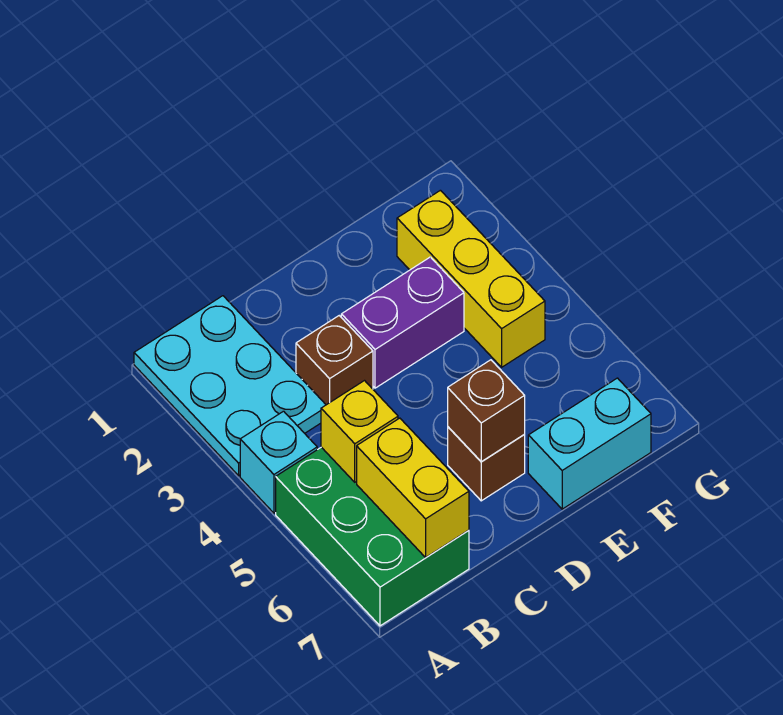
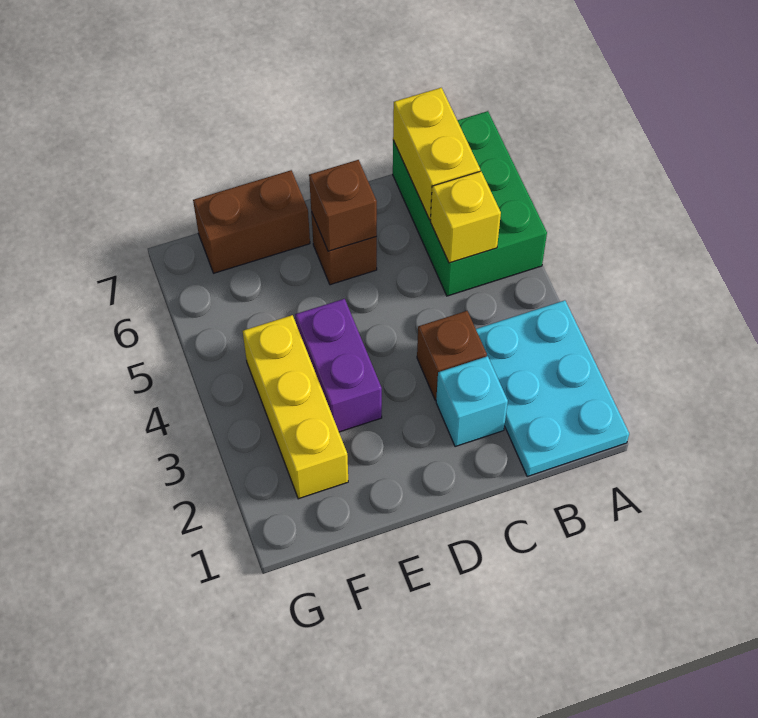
cyan 1x1 brick [240,411,317,513] -> cyan 1x1 brick moved to [436,356,508,447]
purple 1x2 brick [341,257,464,388] -> purple 1x2 brick turned to [295,299,382,432]
cyan 1x2 brick [528,378,651,509] -> brown 1x2 brick [193,170,310,273]

